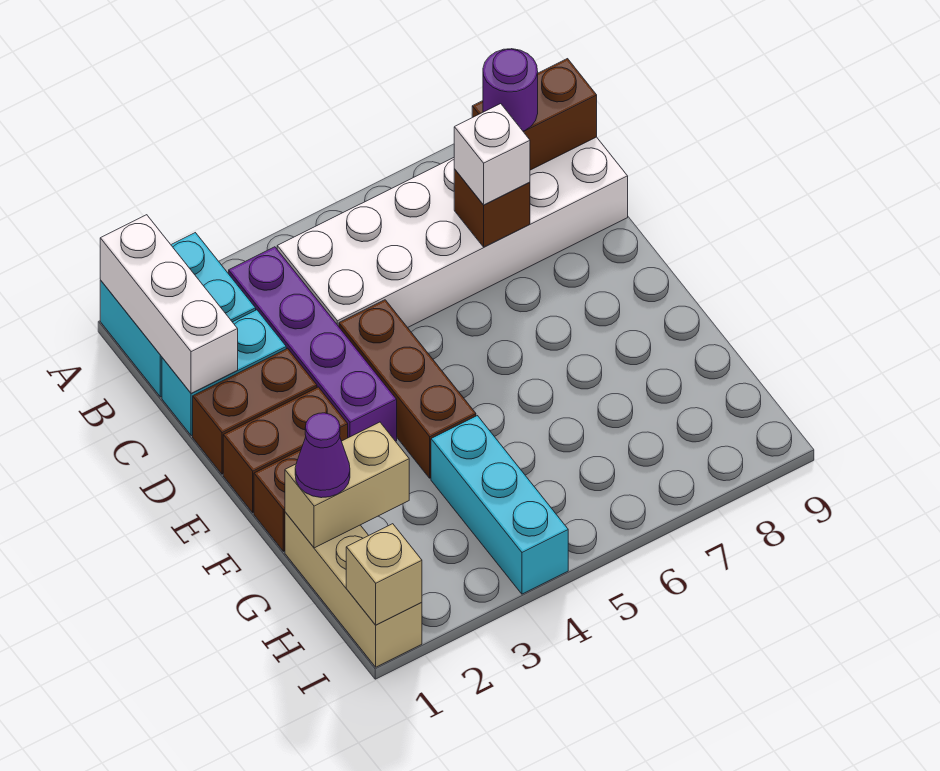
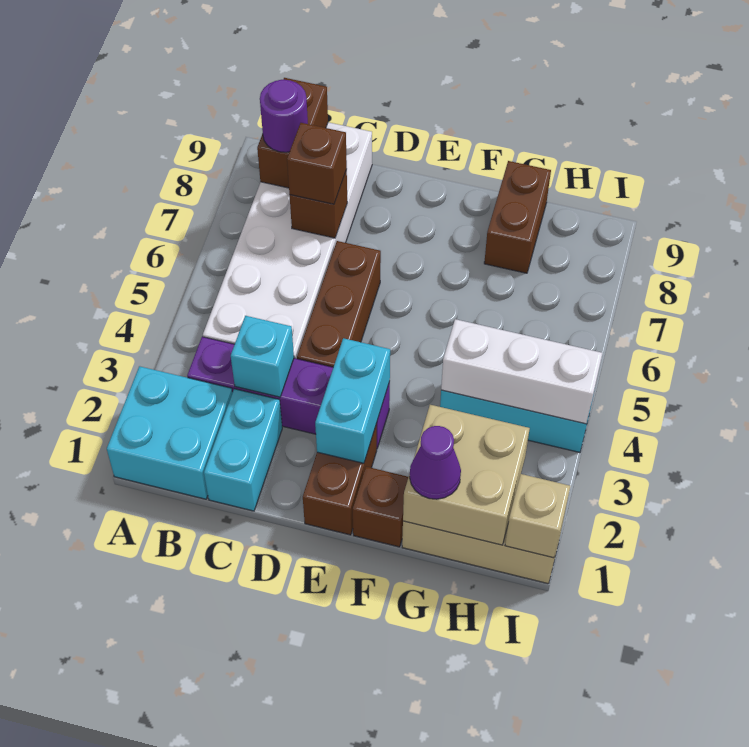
white 1x3 brick [100,215,238,393] -> white 1x3 brick moved to [441,319,602,424]
none -> cyan 1x1 brick [231,316,294,397]
white 1x1 brick [454,104,530,205] -> brown 1x1 brick [287,123,347,204]
brown 1x2 brick [193,348,317,474] -> brown 1x2 brick moved to [484,161,551,273]
brown 1x3 brick [339,300,476,478] -> brown 1x3 brick turned to [297,241,381,367]
none -> cyan 1x2 brick [315,338,390,463]
tan 1x2 brick [285,422,409,548] -> tan 2x2 brick [403,405,530,545]

